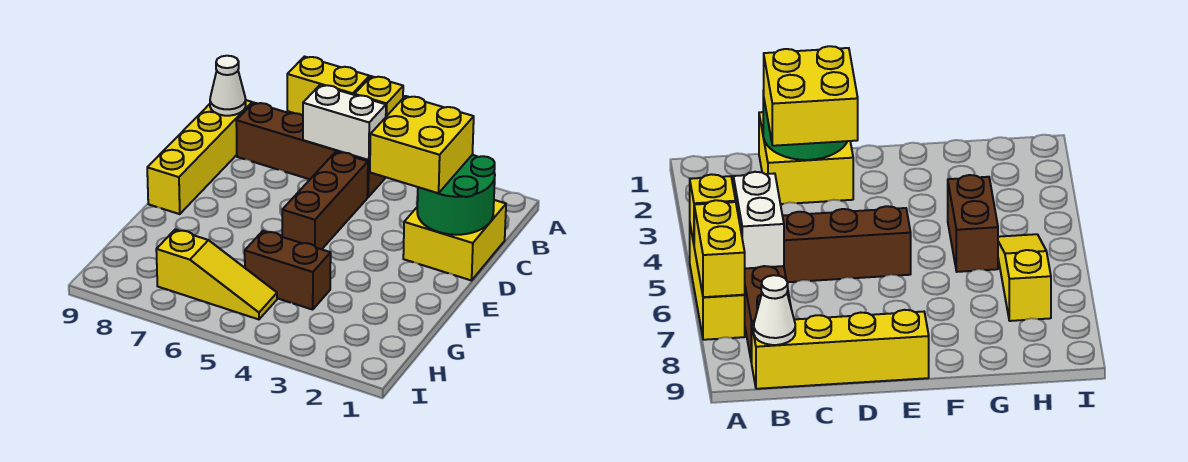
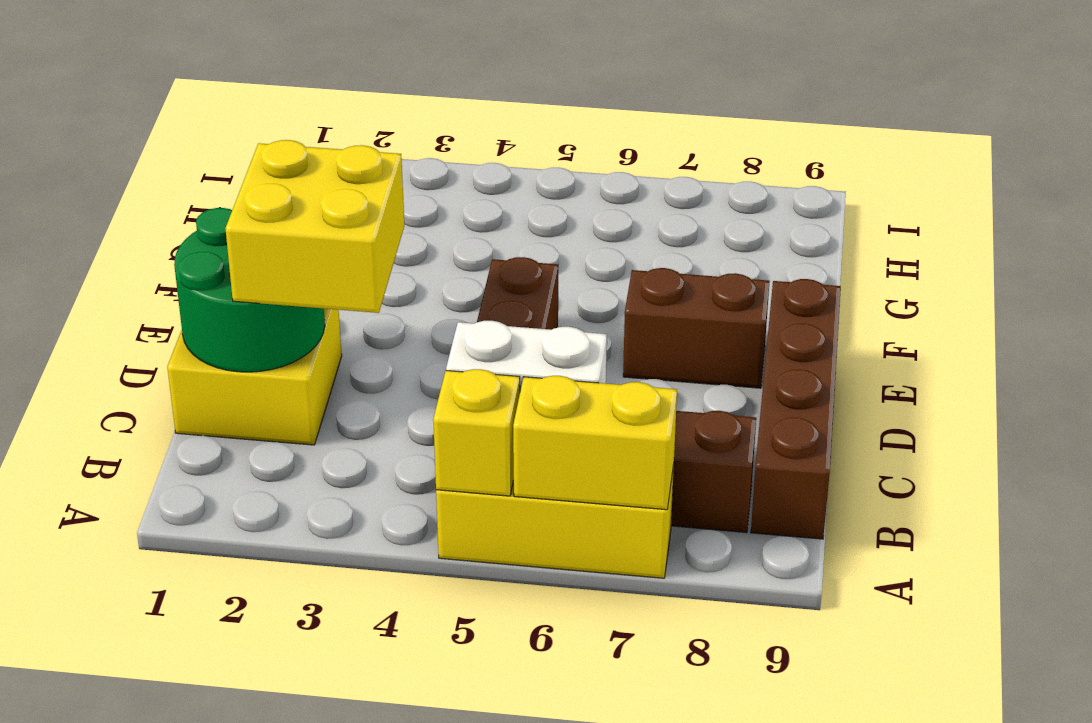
yellow 1x4 brick [147,100,252,214] -> brown 1x4 brick [751,279,841,539]
white 1x1 cone [210,56,246,116] -> none
brown 1x2 brick [245,231,331,310] -> brown 1x2 brick moved to [623,268,769,388]
yellow 1x3 slope [156,230,277,319] -> none

